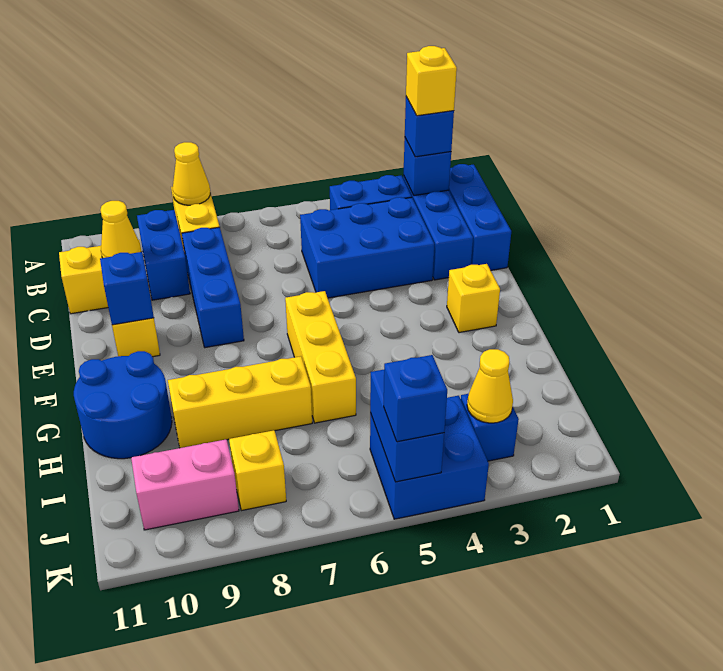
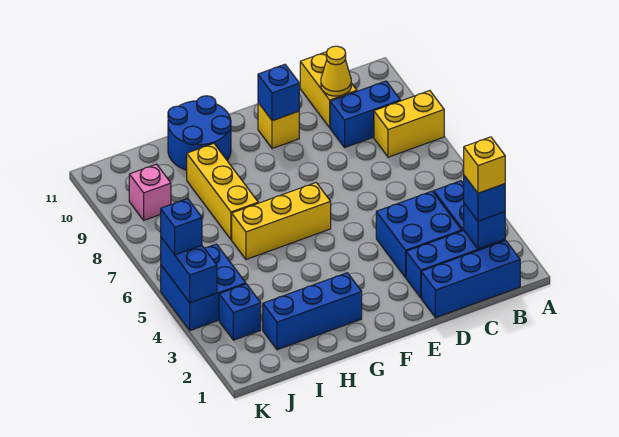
yellow 1x1 cone [173,142,210,205] -> none
blue 2x3 brick [300,197,434,298] -> blue 2x2 brick [376,191,462,277]
blue 1x3 brick [182,227,244,348] -> blue 1x3 brick moved to [263,273,362,350]
yellow 1x1 brick [447,264,500,333] -> none
yellow 1x1 cone [467,349,513,423] -> none
blue 1x2 brick [370,370,444,482] -> blue 1x2 brick turned to [161,237,217,303]
yellow 1x1 brick [229,430,286,511] -> none
pink 1x2 brick [131,439,239,530] -> pink 1x1 brick [129,164,171,220]

